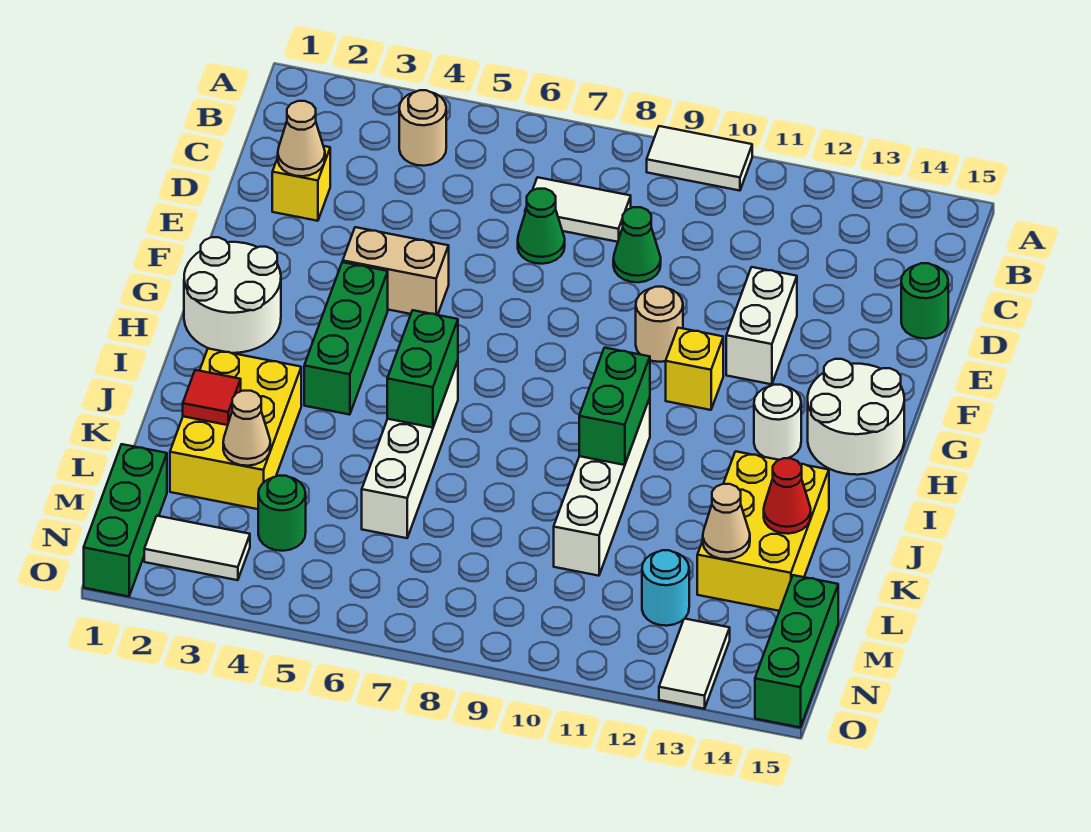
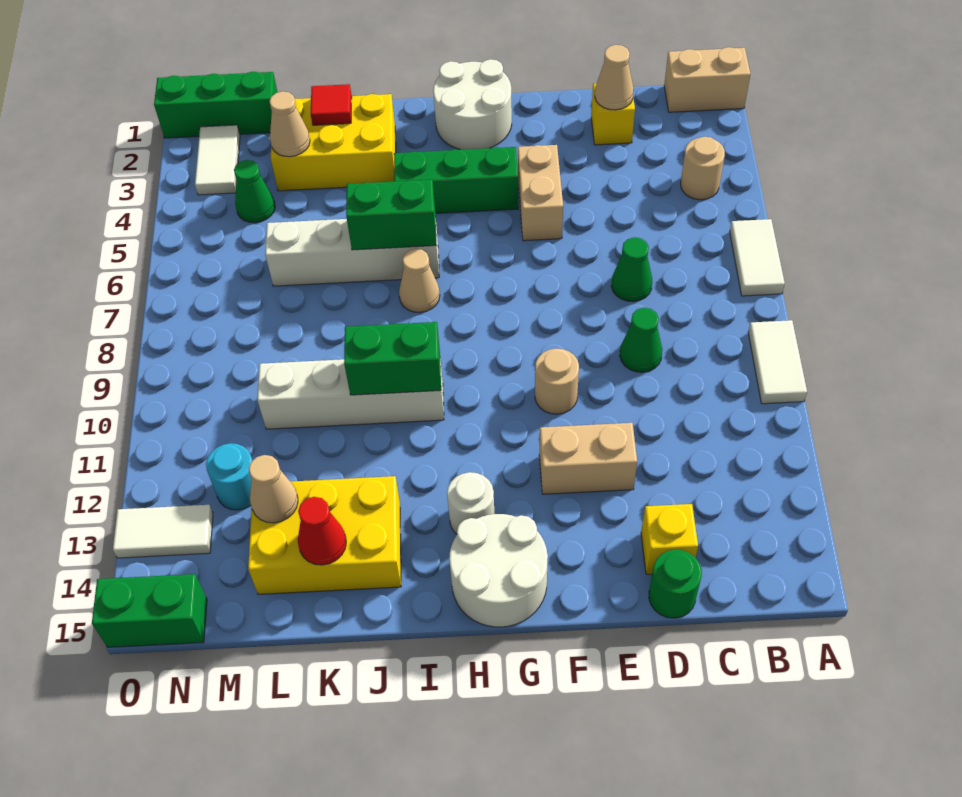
none -> tan 1x2 brick [664,47,750,112]
white 1x2 tile [525,177,631,242] -> white 1x2 tile moved to [730,219,785,296]
white 1x2 brick [726,267,797,384] -> tan 1x2 brick [539,423,637,494]
yellow 1x1 brick [666,328,723,410] -> yellow 1x1 brick moved to [641,504,698,574]
none -> tan 1x1 cone [399,249,440,312]
green 1x1 round brick [258,476,306,551] -> green 1x1 cone [234,160,275,223]
green 1x3 brick [755,575,838,727] -> green 1x2 brick [92,574,207,647]

